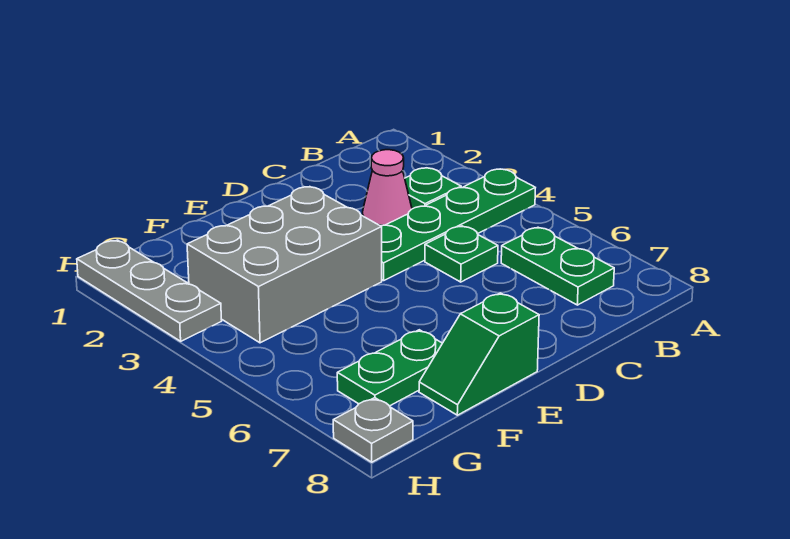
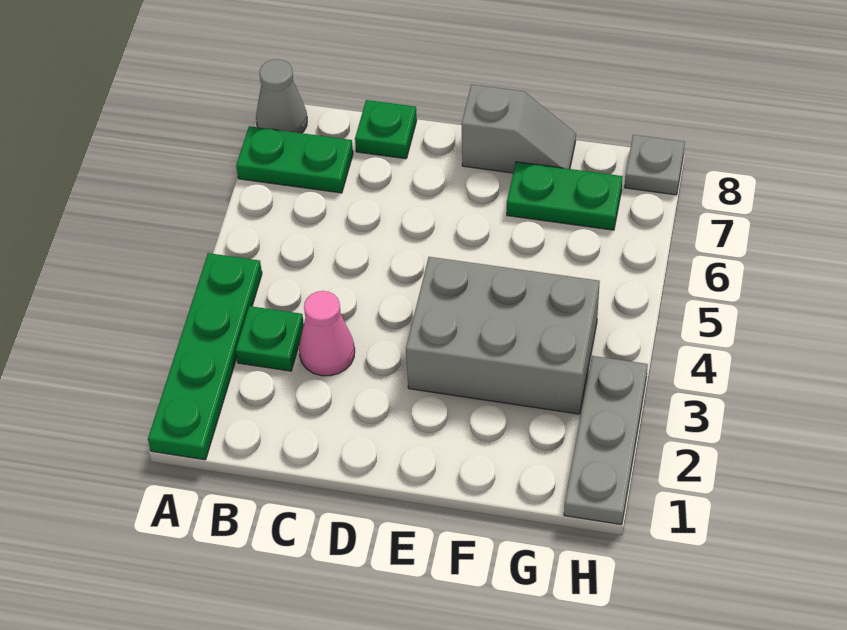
green 1x4 plate [381,169,535,281] -> green 1x4 plate turned to [148,253,262,460]
none -> grey 1x1 cone [256,59,307,133]
green 1x2 plate [501,227,614,305] -> green 1x2 plate turned to [236,126,353,193]
green 1x1 plate [425,226,498,282] -> green 1x1 plate moved to [355,100,417,159]
green 1x2 slope [419,293,539,415] -> grey 1x2 slope [462,85,576,173]

